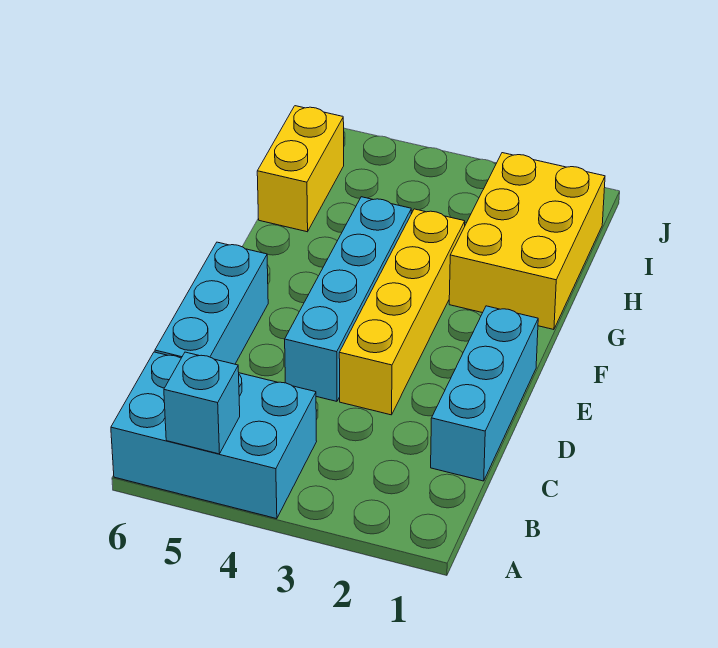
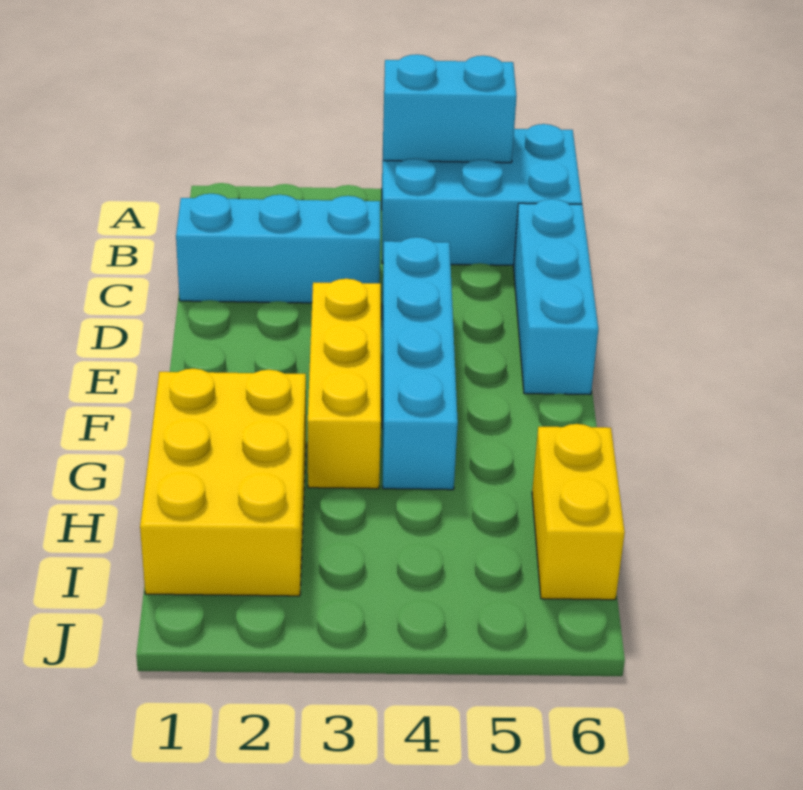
cyan 1x1 brick [164,352,240,454] -> cyan 1x2 brick [383,54,517,163]
cyan 1x3 brick [431,306,538,481] -> cyan 1x3 brick turned to [176,194,380,303]
yellow 1x4 brick [339,209,465,415] -> yellow 1x3 brick [308,279,381,489]

